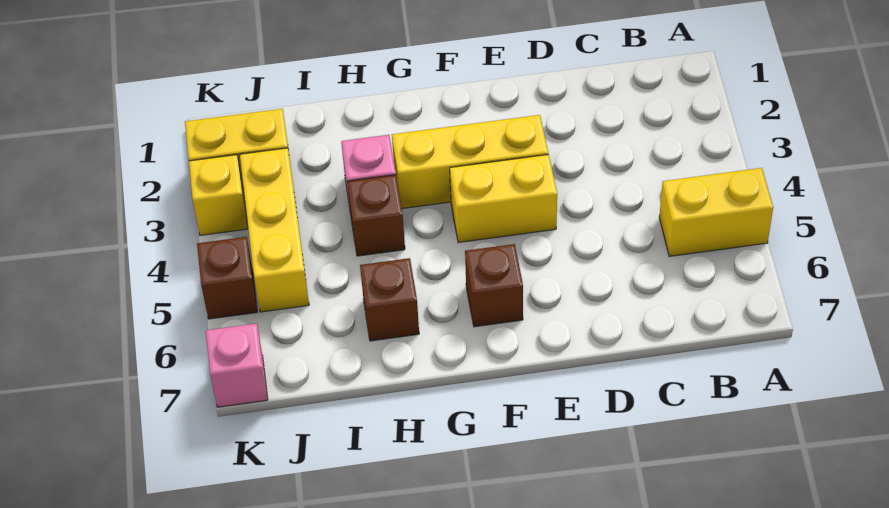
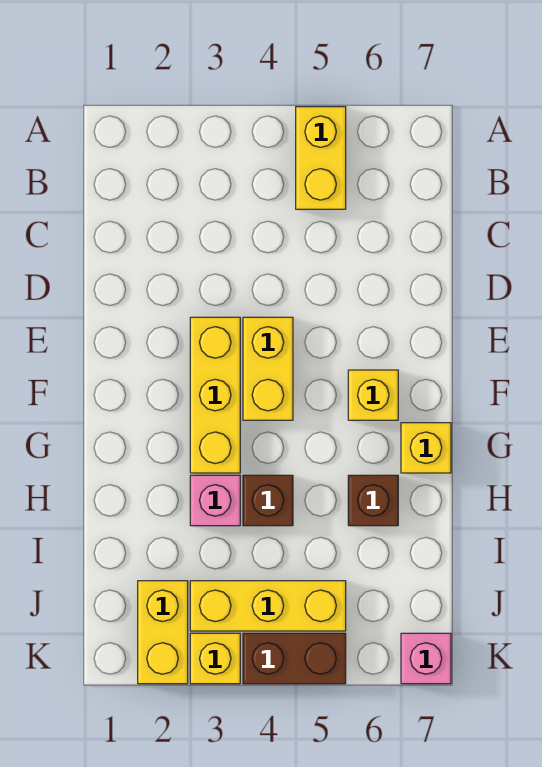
brown 1x1 brick [465,244,523,327] -> yellow 1x1 brick [348,370,398,420]
none -> yellow 1x1 brick [401,423,451,473]
brown 1x1 brick [197,237,257,319] -> brown 1x2 brick [243,633,346,684]

